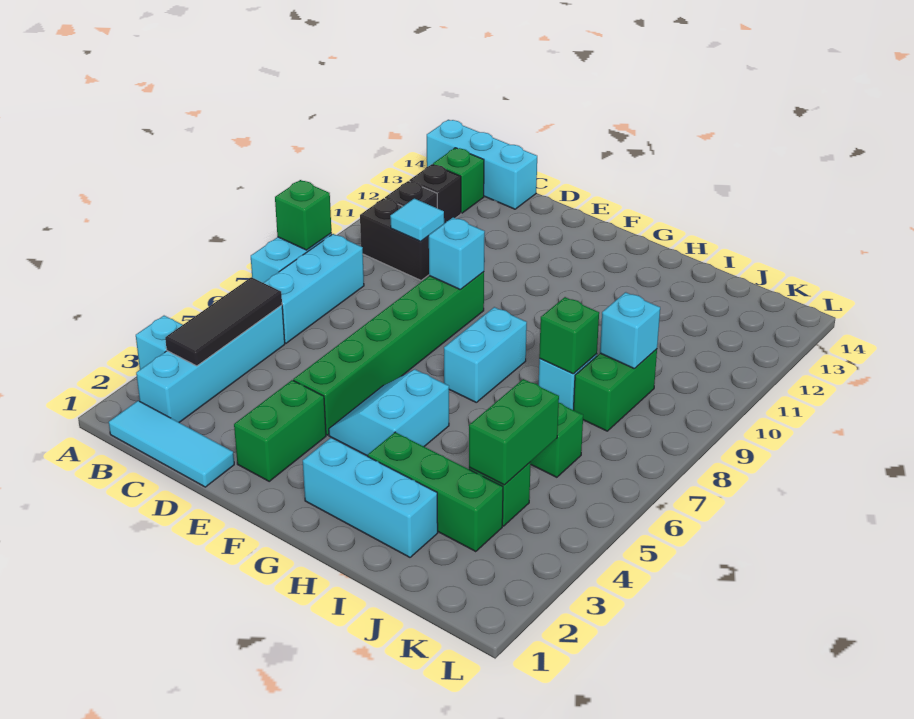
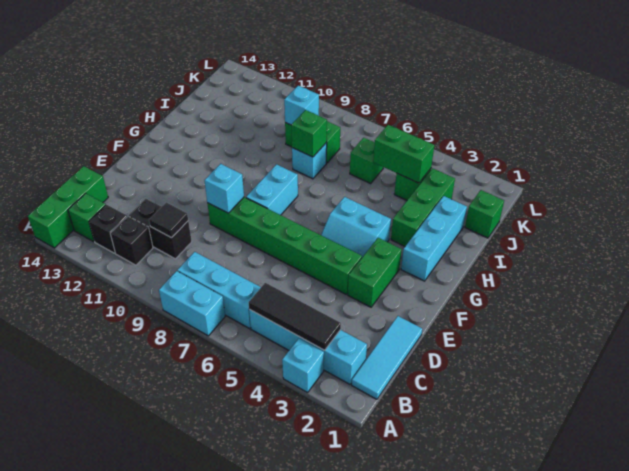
green 1x1 brick [275,180,332,250] -> green 1x1 brick moved to [465,190,504,238]
cyan 1x3 brick [427,120,537,209] -> green 1x3 brick [28,166,108,248]
black 1x2 brick [360,198,429,280] -> black 1x2 brick turned to [129,199,192,259]
cyan 1x1 tile [390,198,444,241] -> black 1x1 tile [149,203,188,238]
green 1x2 brick [234,380,326,481] -> green 1x2 brick turned to [348,238,402,307]
cyan 1x2 brick [444,307,527,402] -> cyan 1x2 brick turned to [246,164,298,215]

